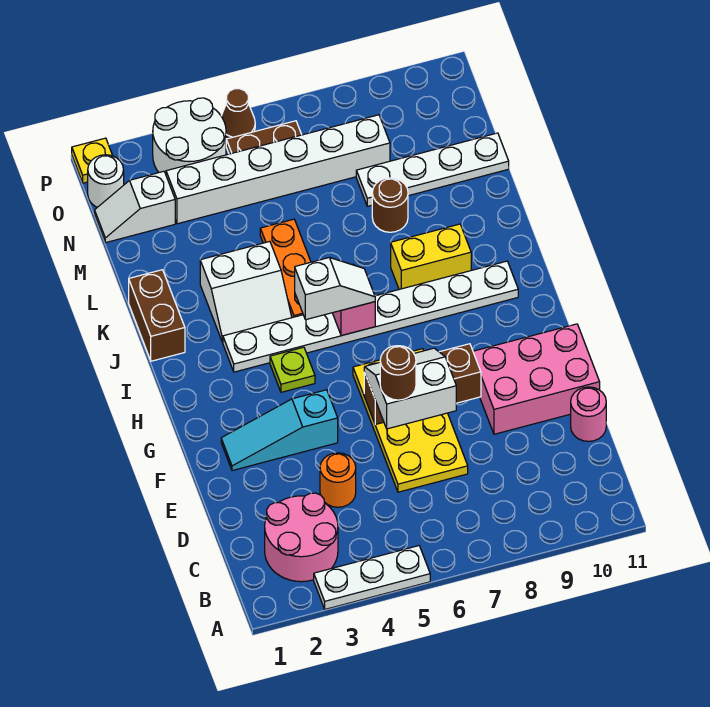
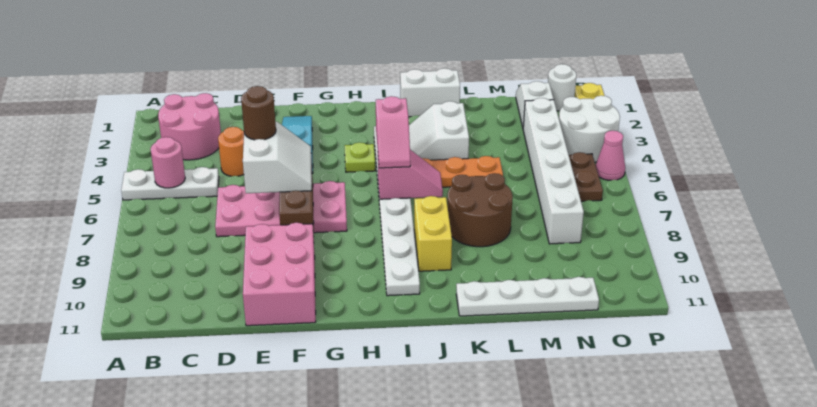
white 1x3 plate [314,546,430,609] -> white 1x3 plate turned to [121,167,219,200]
yellow 2x4 plate [353,349,468,492] -> pink 2x4 plate [215,181,347,237]
pink 1x1 round brick [571,387,606,441] -> pink 1x1 round brick moved to [151,137,185,188]
white 1x2 slope [295,258,375,320] -> pink 1x2 slope [376,96,411,168]
brown 1x2 brick [129,270,185,361] -> white 1x2 brick [400,68,460,117]
brown 1x1 round brick [372,178,408,232] -> brown 2x2 round brick [447,173,513,247]
white 1x4 plate [356,133,509,206] -> white 1x4 plate turned to [456,277,599,316]
brown 1x1 cone [221,89,255,139] -> pink 1x1 cone [596,131,625,180]

